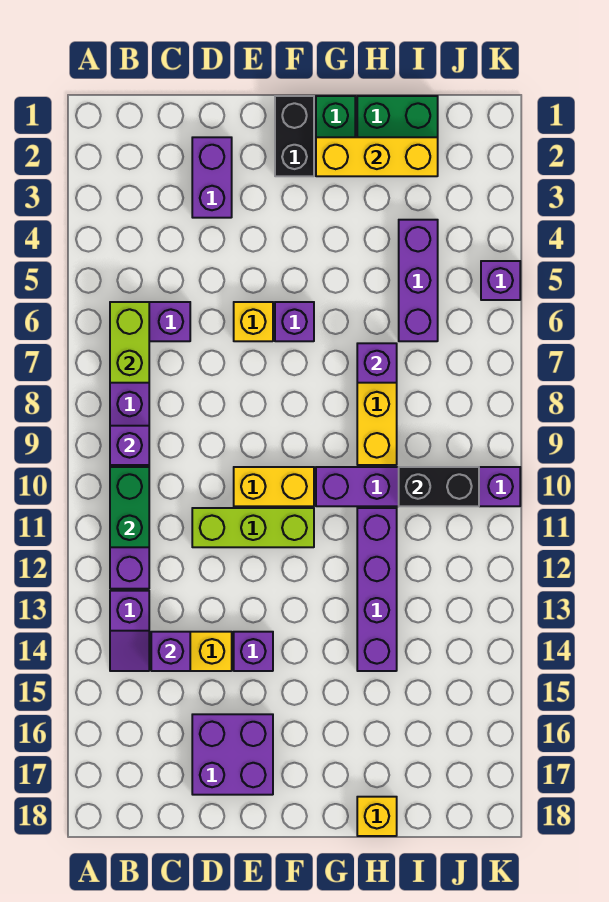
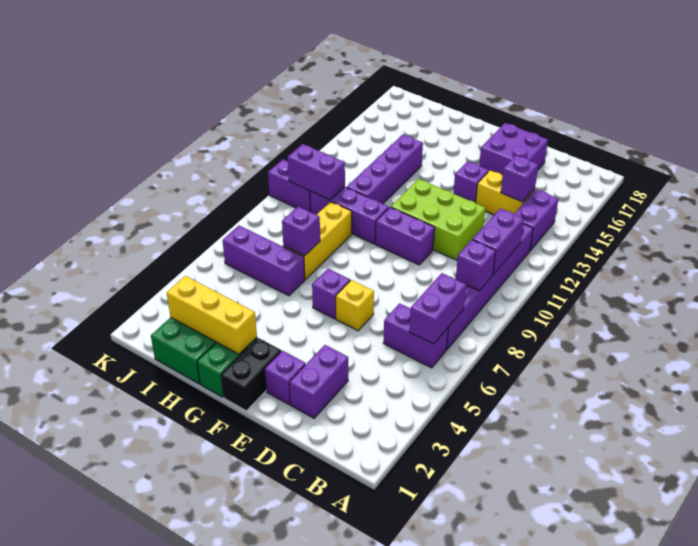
lime 1x2 brick [110,302,149,383] -> purple 1x2 brick [409,273,466,344]
green 1x2 brick [110,467,149,547] -> purple 1x2 brick [472,209,524,274]
purple 1x2 slope [110,591,149,671] -> purple 1x2 brick [515,190,558,251]
lime 1x3 brick [192,508,314,547] -> lime 2x3 brick [391,179,486,260]
yellow 1x2 brick [234,467,314,506] -> purple 1x2 brick [375,207,435,265]
yellow 1x1 brick [357,797,397,836] -> none
purple 1x3 brick [399,220,438,341] -> purple 1x3 brick turned to [223,226,305,296]
black 1x2 brick [399,467,479,506] -> purple 1x2 brick [288,144,345,200]
purple 1x1 brick [481,261,520,300] -> purple 1x1 brick moved to [265,351,306,405]

